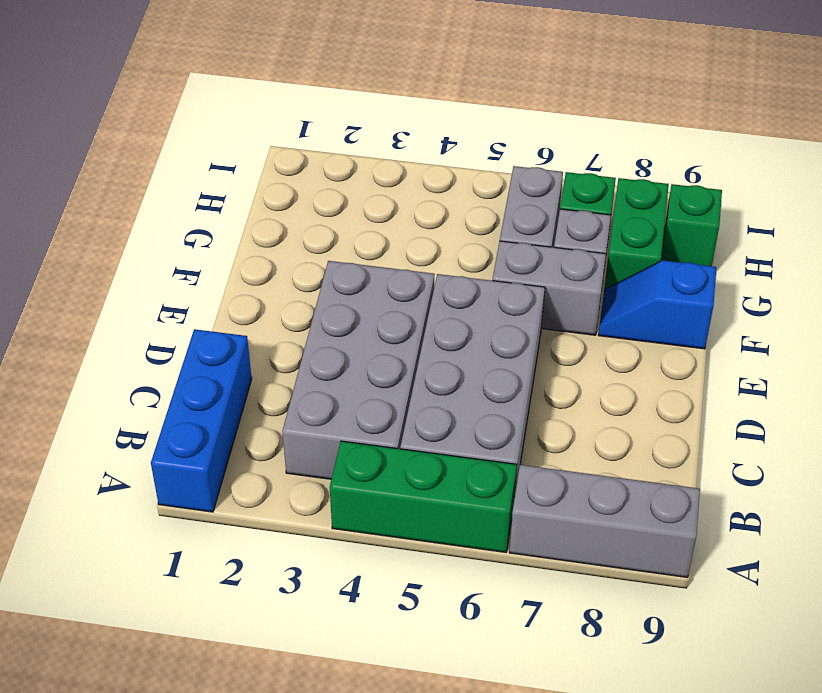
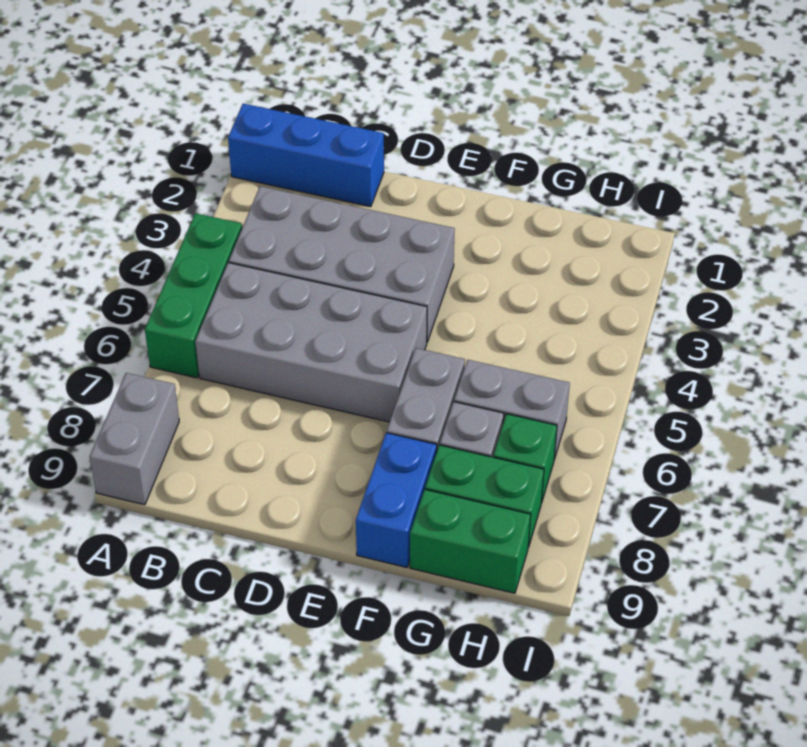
grey 1x3 brick [509,465,700,577] -> grey 1x2 brick [90,373,179,505]
blue 1x2 slope [598,260,716,349] -> blue 1x2 brick [356,433,437,567]
green 1x1 brick [661,184,722,266] -> green 1x2 brick [410,490,531,593]

